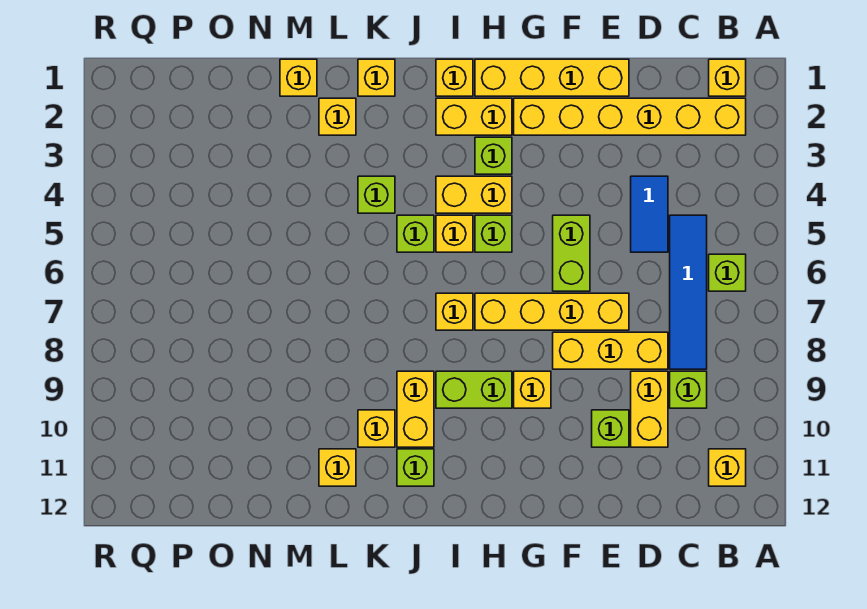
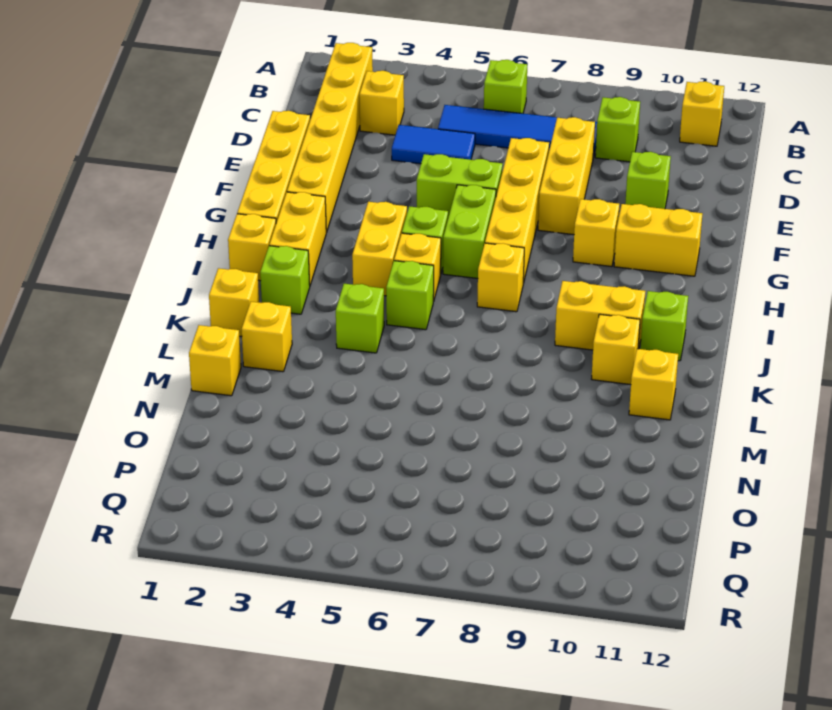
yellow 1x1 brick [709,59,746,96] -> yellow 1x1 brick moved to [359,71,404,135]
yellow 1x2 brick [631,371,668,447] -> yellow 1x2 brick moved to [614,204,702,276]
lime 1x1 brick [475,137,512,174] -> lime 1x1 brick moved to [260,246,310,314]
lime 1x2 brick [436,371,512,408] -> lime 1x2 brick moved to [443,185,496,278]

